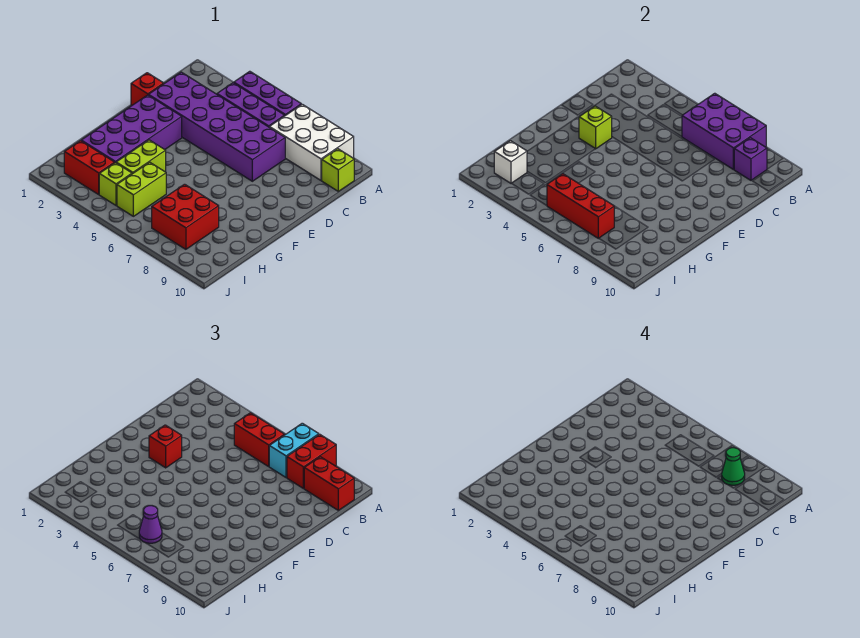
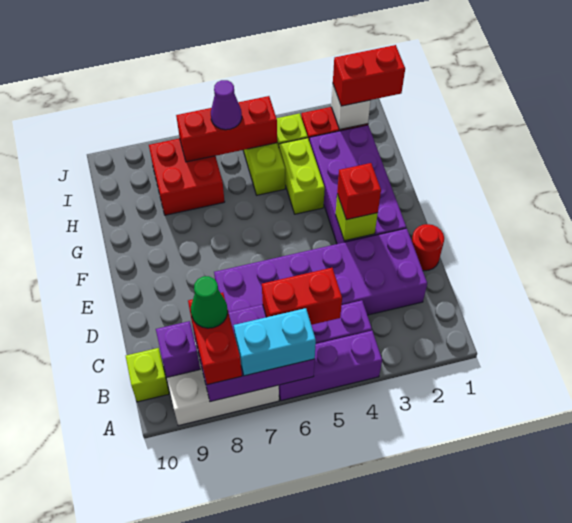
cyan 1x2 brick [269,423,319,478] -> cyan 1x2 brick turned to [234,308,316,376]
red 1x2 brick [304,457,354,510] -> red 1x2 brick moved to [333,45,405,106]
red 1x1 brick [131,73,164,105] -> red 1x1 round brick [412,224,444,271]

